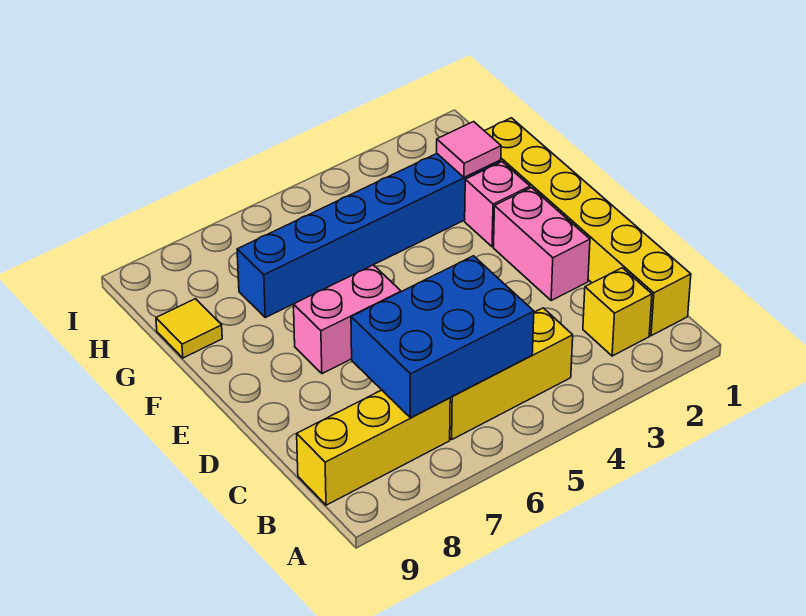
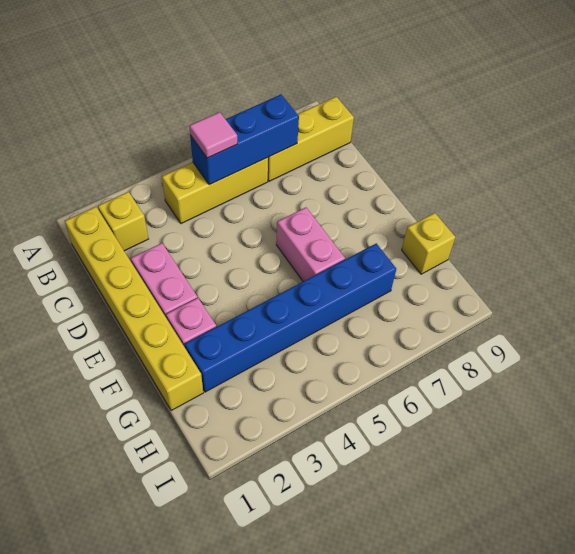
blue 2x3 brick [351,256,534,418] -> blue 1x3 brick [190,95,299,185]
pink 1x2 brick [293,265,401,374] -> pink 1x2 brick turned to [276,207,345,281]
pink 1x1 tile [437,122,501,178] -> pink 1x1 tile moved to [189,112,237,158]
yellow 1x1 tile [156,299,222,358] -> yellow 1x1 brick [402,213,455,274]

